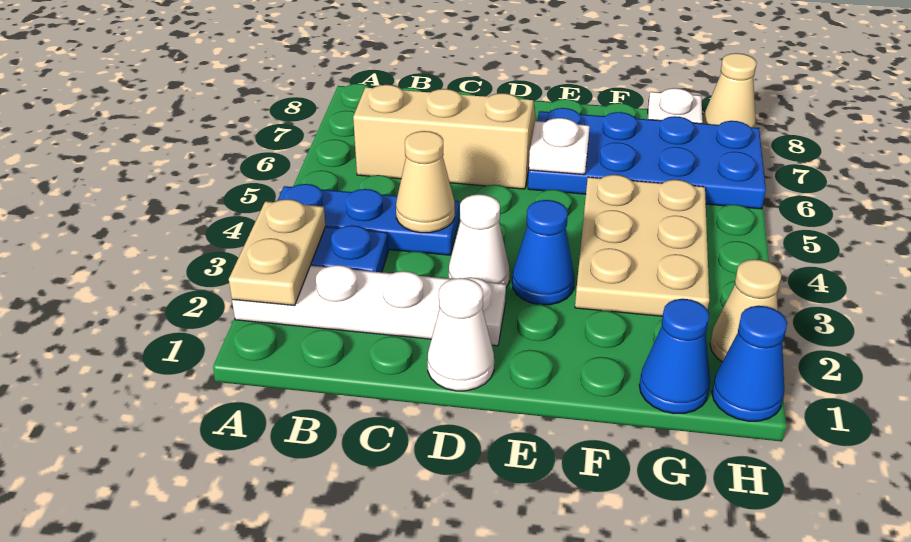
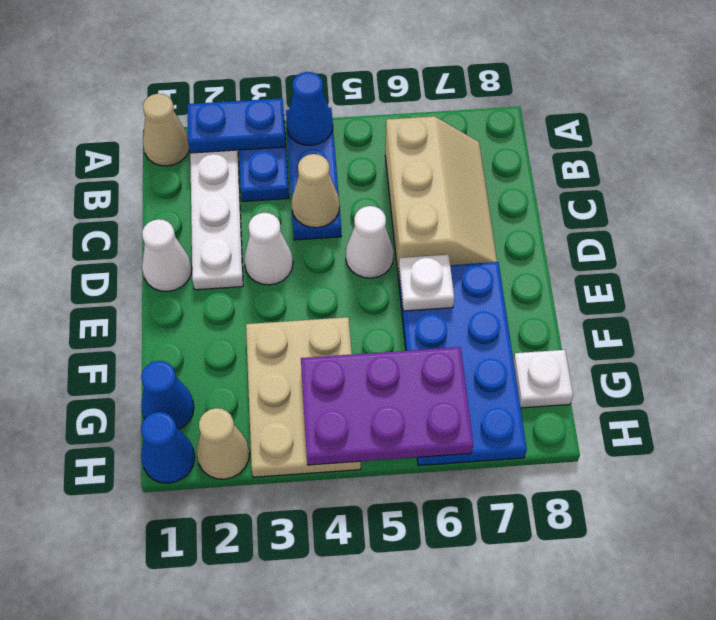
tan 1x2 plate [229,199,326,306] -> blue 1x2 plate [188,98,286,153]
none -> white 1x1 cone [346,206,394,278]
blue 1x1 cone [512,200,575,305] -> blue 1x1 cone moved to [286,72,333,145]
tan 2x3 plate [575,175,709,316] -> tan 2x3 plate turned to [246,317,361,477]
none -> purple 2x3 plate [301,347,473,465]
tan 1x1 cone [702,53,757,127] -> tan 1x1 cone moved to [143,94,189,166]

